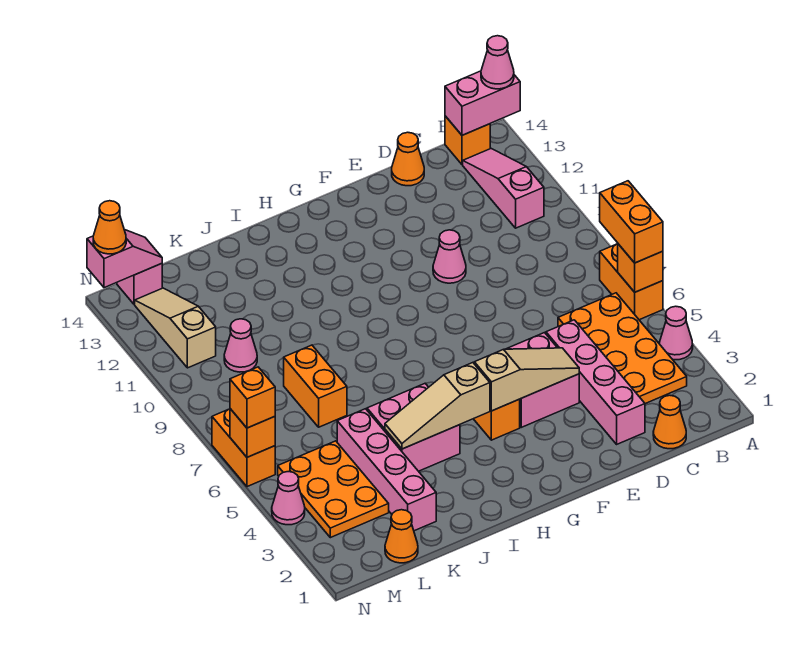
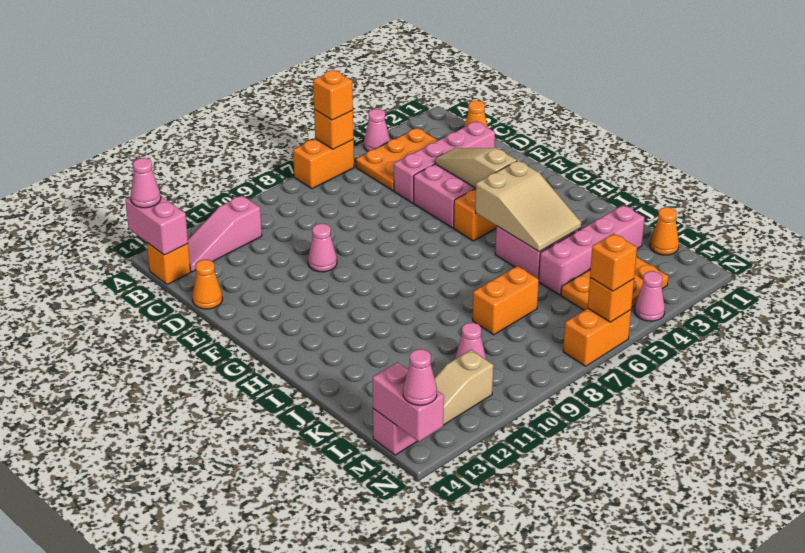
orange 1x2 brick [600,181,663,263] -> orange 1x1 brick [313,70,353,120]
orange 2x4 plate [558,293,687,404] -> orange 2x3 plate [356,128,438,191]
tan 1x3 slope [385,363,490,449] -> tan 2x3 slope [475,161,581,252]
pink 1x2 slope [87,230,162,288] -> pink 1x2 brick [373,363,444,442]
orange 1x1 cone [93,201,126,254] -> pink 1x1 cone [403,349,437,405]

